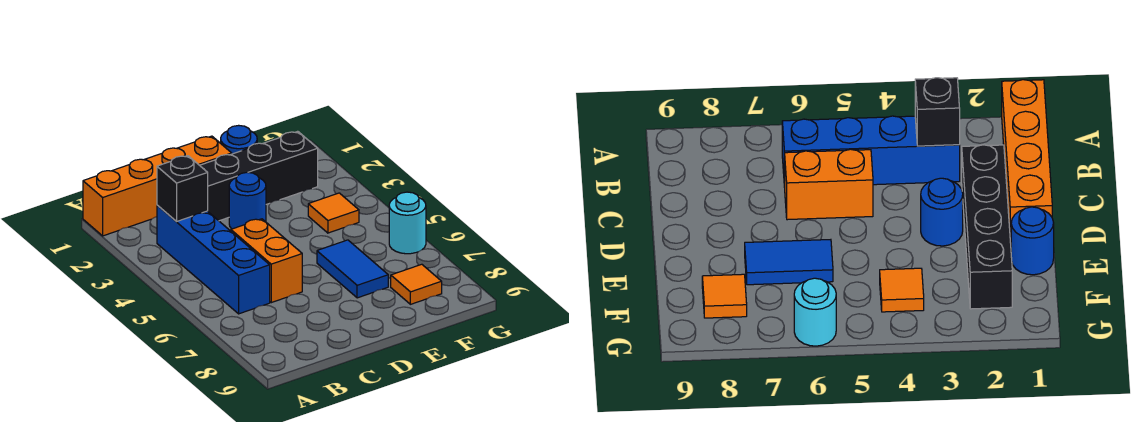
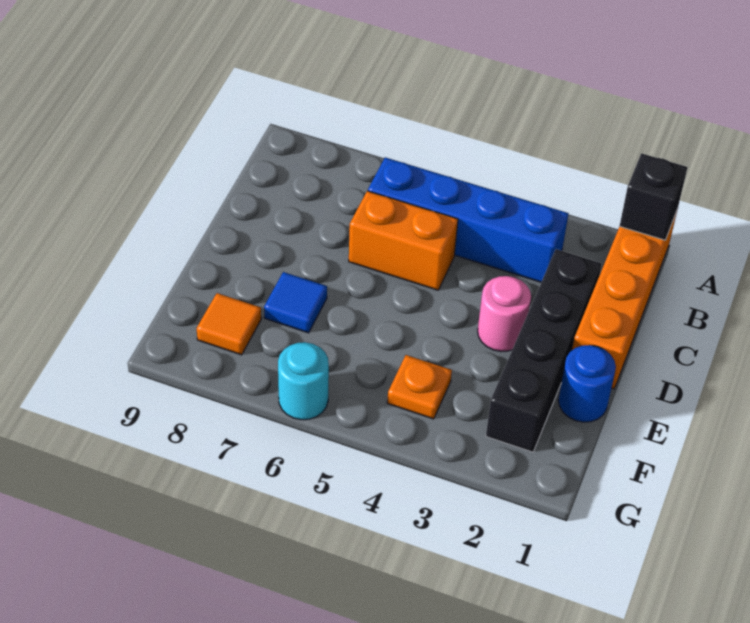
black 1x1 brick [157,156,208,222] -> black 1x1 brick moved to [620,153,688,240]
blue 1x1 round brick [229,172,266,229] -> pink 1x1 round brick [478,276,531,352]
blue 1x2 tile [317,240,388,298] -> blue 1x1 tile [264,272,327,333]
orange 1x1 tile [308,193,359,233] -> orange 1x1 plate [387,355,452,419]

